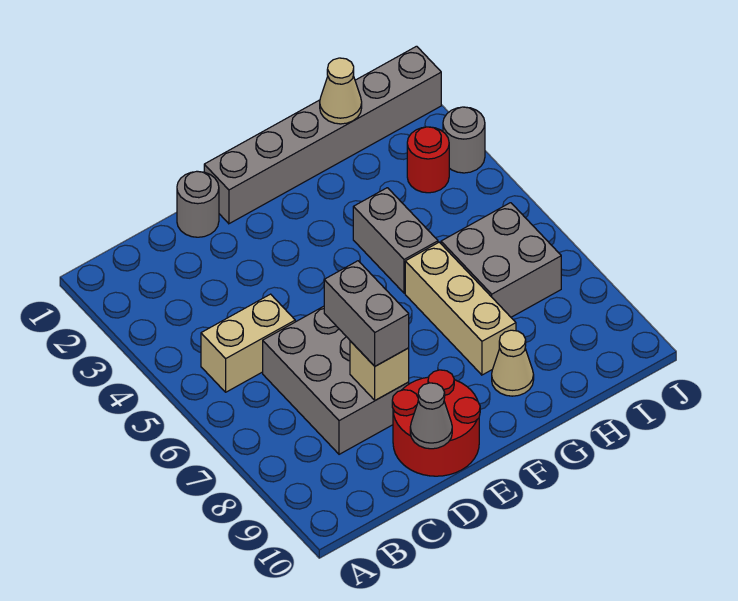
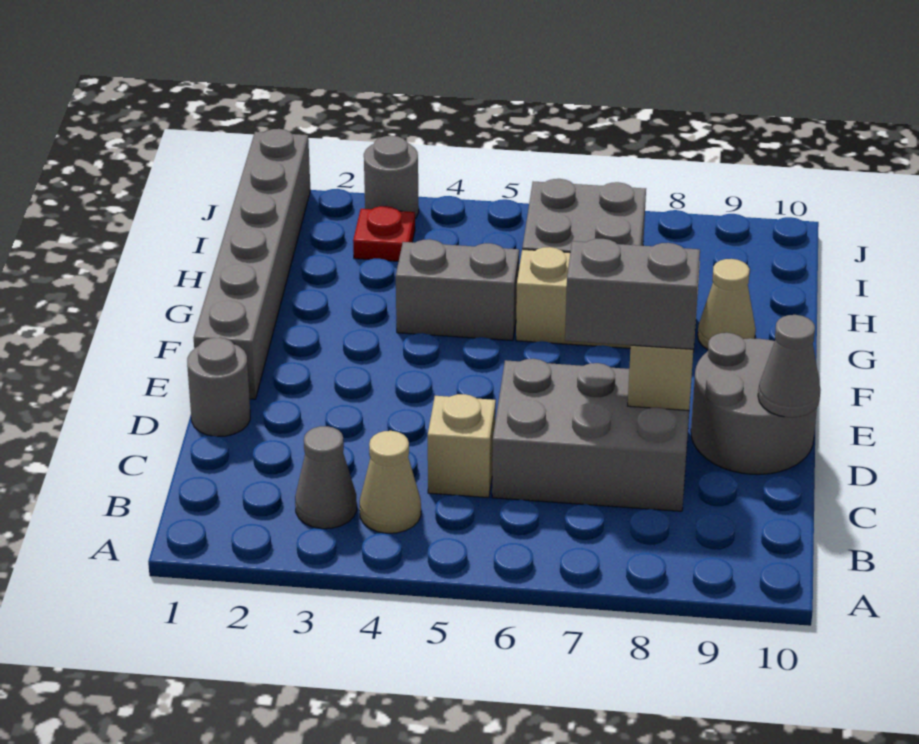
none -> grey 1x1 cone [295,426,357,529]
tan 1x2 brick [201,294,295,392] -> tan 1x1 brick [428,394,496,498]
red 2x2 round brick [392,370,480,476] -> grey 2x2 round brick [691,333,820,474]
tan 1x1 cone [320,58,362,124] -> tan 1x1 cone moved to [360,431,421,533]
red 1x1 round brick [407,127,449,193] -> red 1x1 plate [353,206,415,261]

